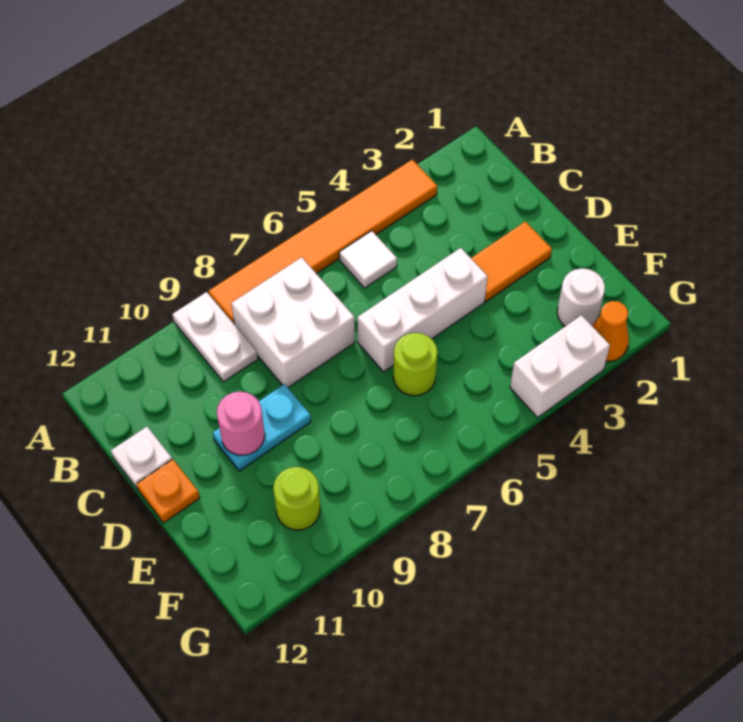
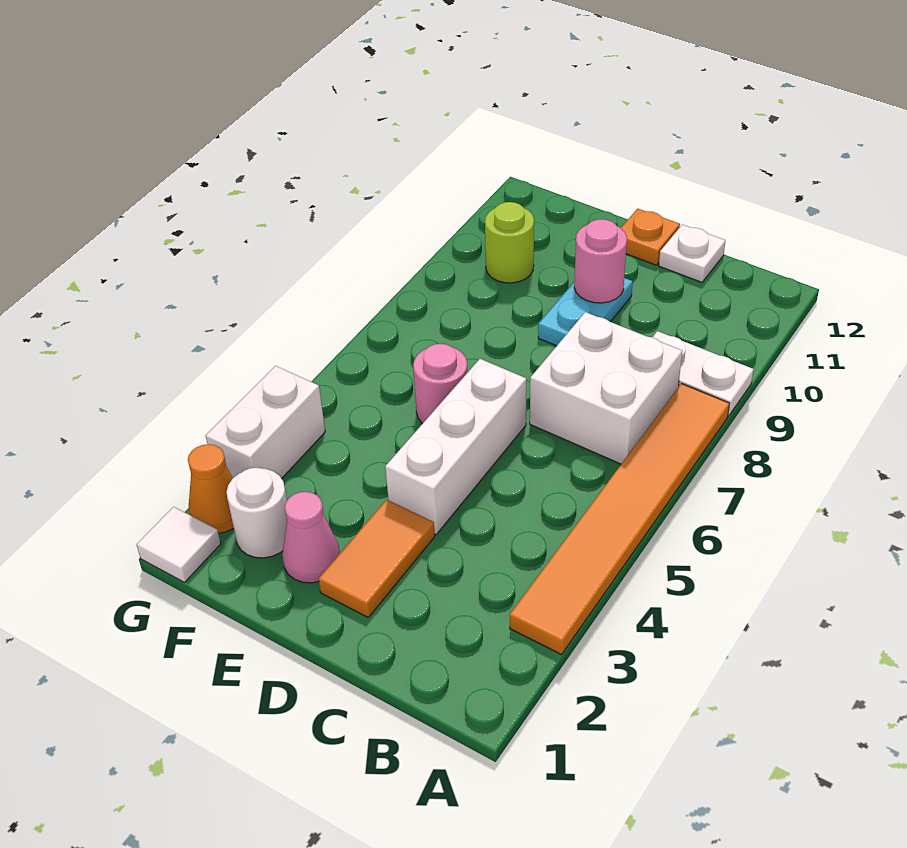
white 1x1 tile [339,231,397,288] -> white 1x1 tile moved to [137,507,221,582]
none -> pink 1x1 cone [282,492,340,583]
lime 1x1 round brick [393,333,437,396] -> pink 1x1 round brick [413,344,468,424]

